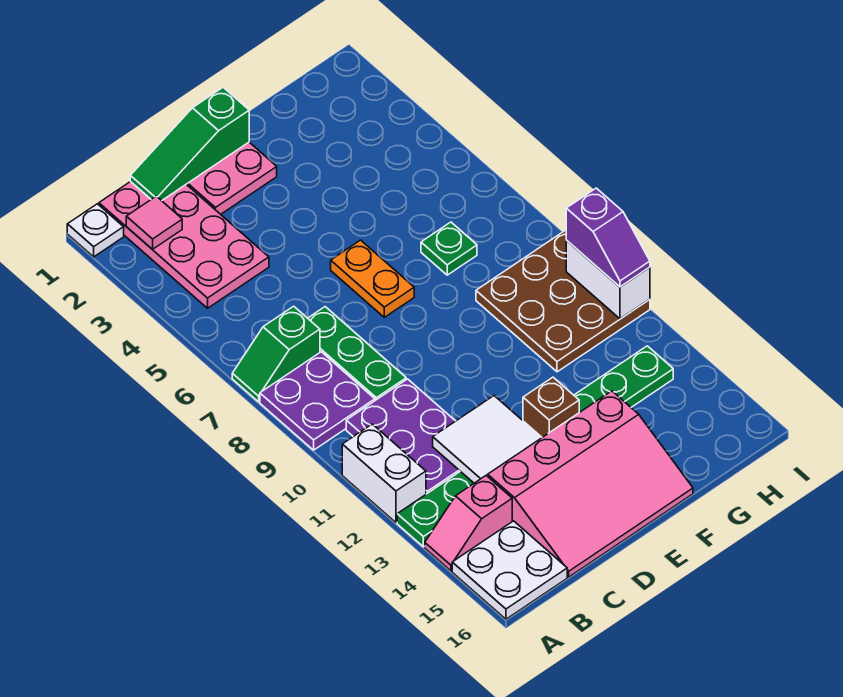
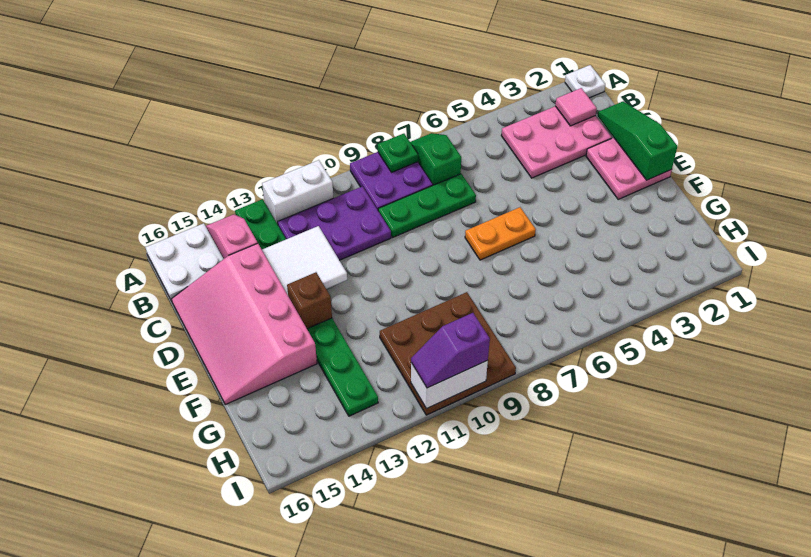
pink 2x4 plate [99,181,269,308] -> pink 2x3 plate [501,106,612,178]
green 1x1 plate [421,222,477,275] -> green 1x1 plate moved to [378,134,418,173]

